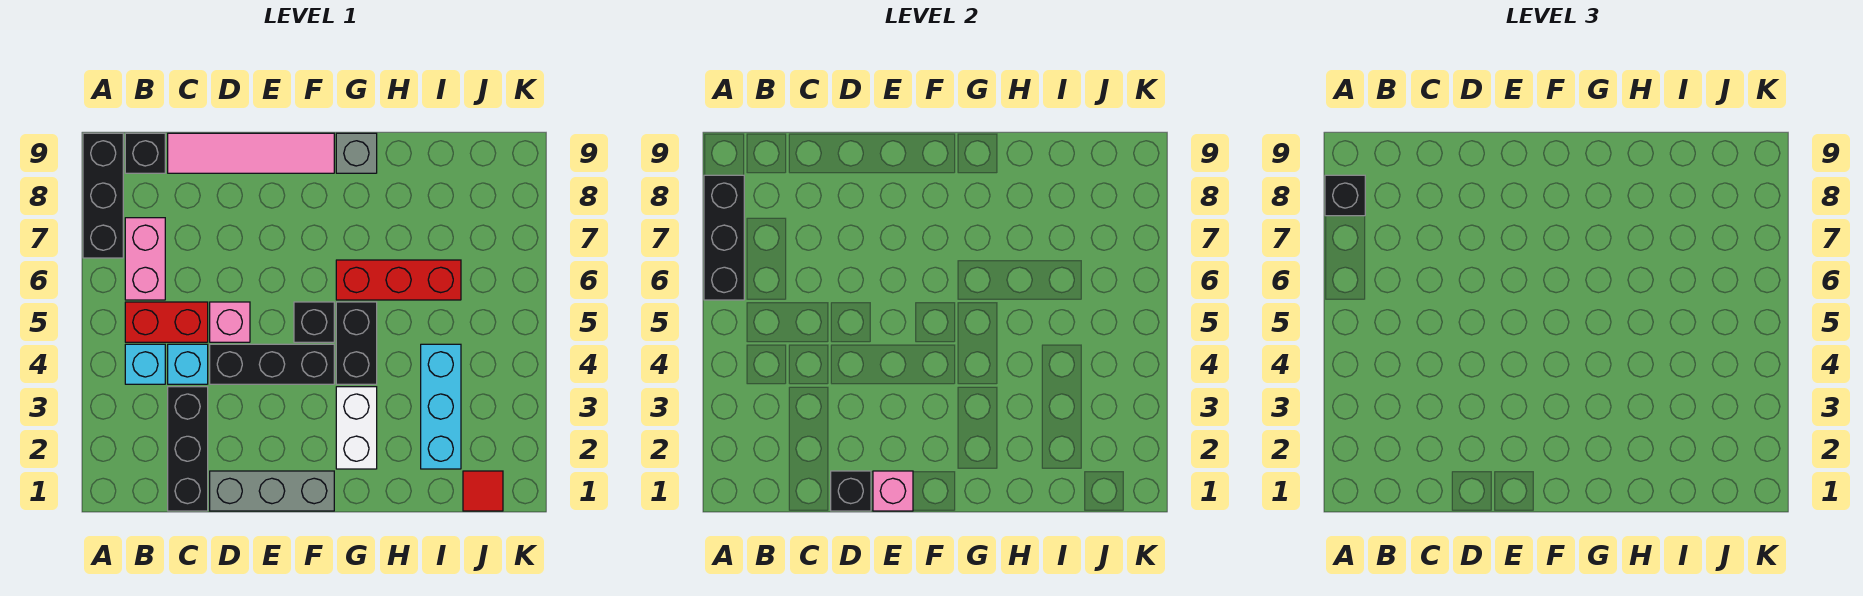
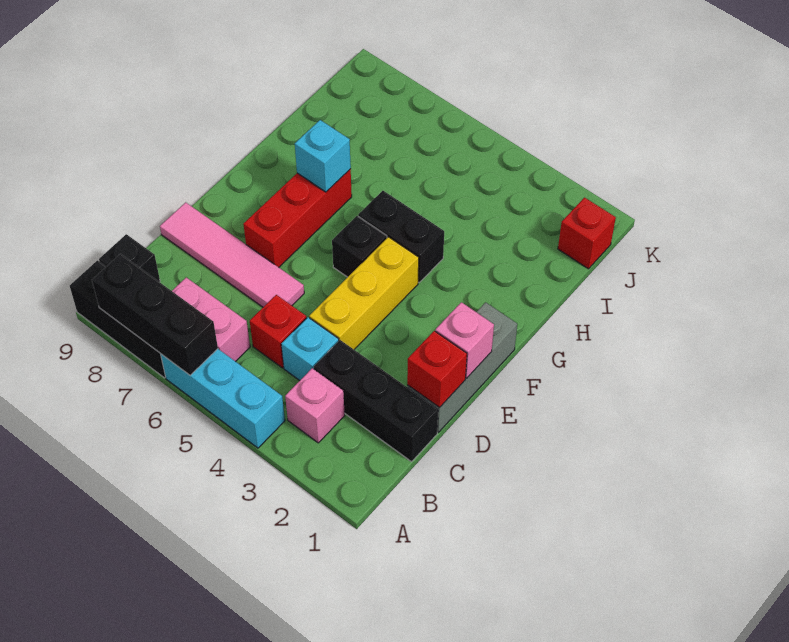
black 1x1 brick [1325,175,1365,216] -> none
cyan 1x1 brick [125,344,165,384] -> cyan 1x1 brick moved to [295,120,351,192]
red 1x2 brick [125,302,208,342] -> red 1x1 brick [250,295,306,368]
pink 1x4 tile [168,133,334,173] -> pink 1x4 tile turned to [160,202,304,307]
black 1x1 brick [831,471,871,511] -> red 1x1 brick [407,331,467,408]
black 1x3 brick [210,344,334,384] -> yellow 1x3 brick [309,237,419,350]
pink 1x1 brick [210,302,250,342] -> pink 1x1 brick moved to [285,368,345,443]
white 1x2 brick [336,387,377,469] -> none
red 1x3 brick [336,260,461,300] -> red 1x3 brick moved to [243,169,352,267]
grey 1x1 brick [336,133,377,173] -> none
cyan 1x3 brick [421,344,461,469] -> cyan 1x3 brick moved to [161,349,285,448]
red 1x1 tile [463,471,503,511] -> red 1x1 brick [558,198,616,269]

